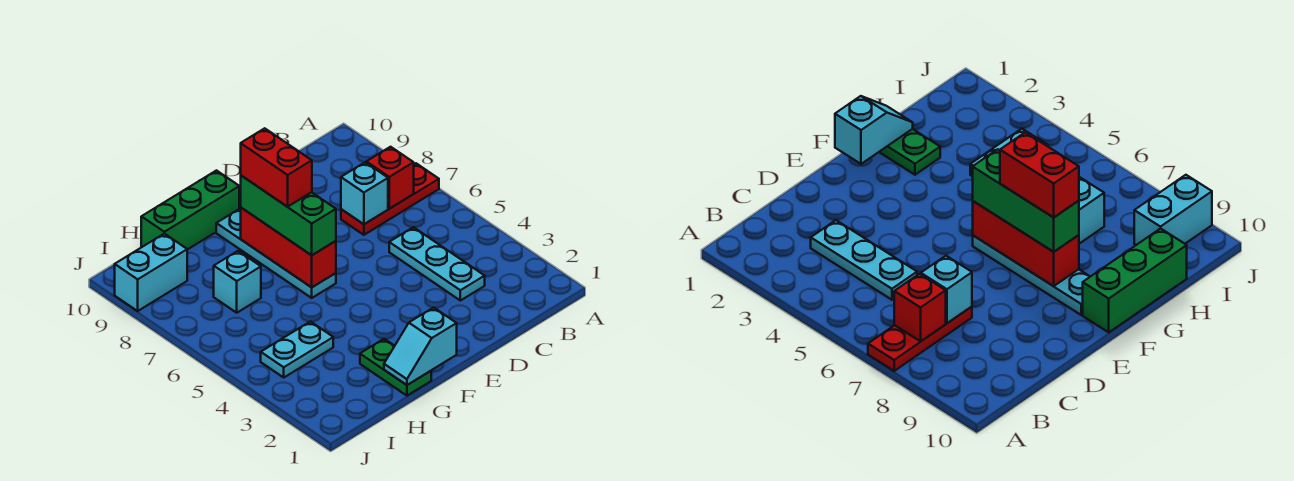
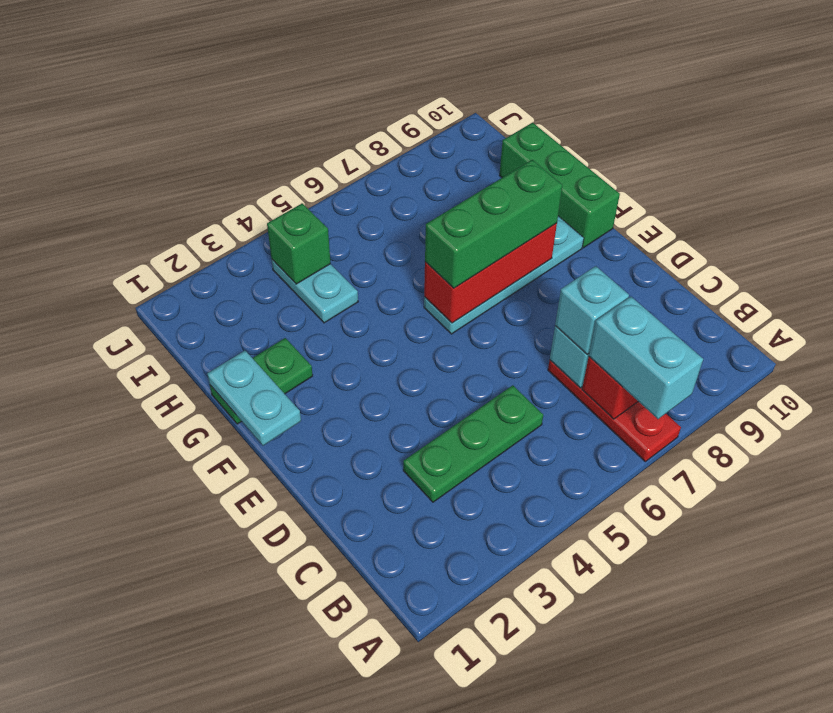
cyan 1x3 plate [389,227,485,301] -> green 1x3 plate [403,385,543,502]
cyan 1x2 slope [384,308,457,385] -> cyan 1x2 plate [207,351,301,446]
red 1x2 brick [241,128,312,207] -> none
cyan 1x1 brick [214,251,261,313] -> cyan 1x1 brick moved to [555,266,629,354]
none -> green 1x1 brick [267,203,331,284]
cyan 1x2 brick [115,234,187,311] -> cyan 1x2 brick moved to [589,297,703,419]

